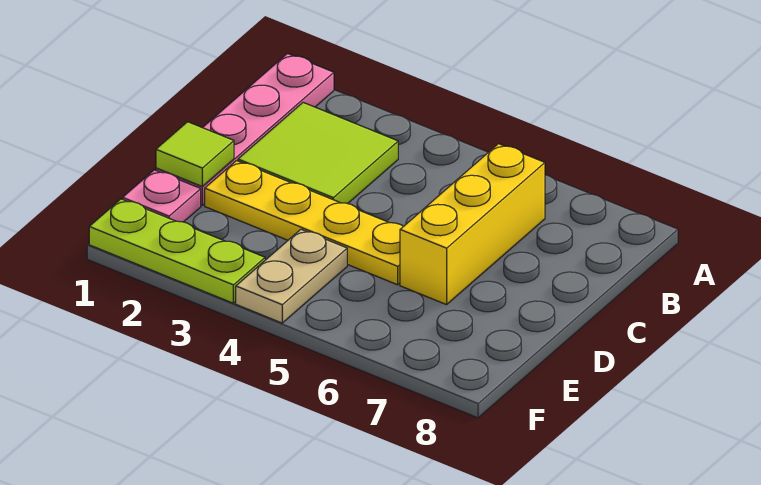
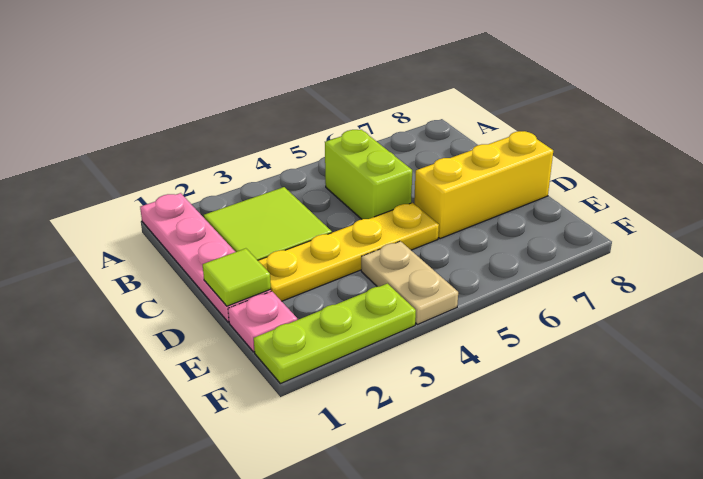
none -> lime 1x2 brick [325,130,412,219]
yellow 1x3 brick [400,144,545,305] -> yellow 1x3 brick turned to [414,131,553,239]

